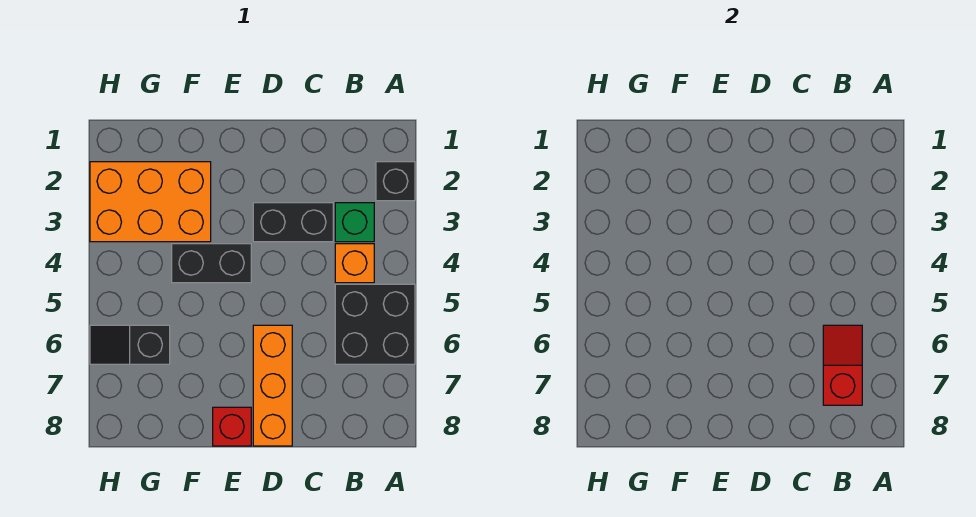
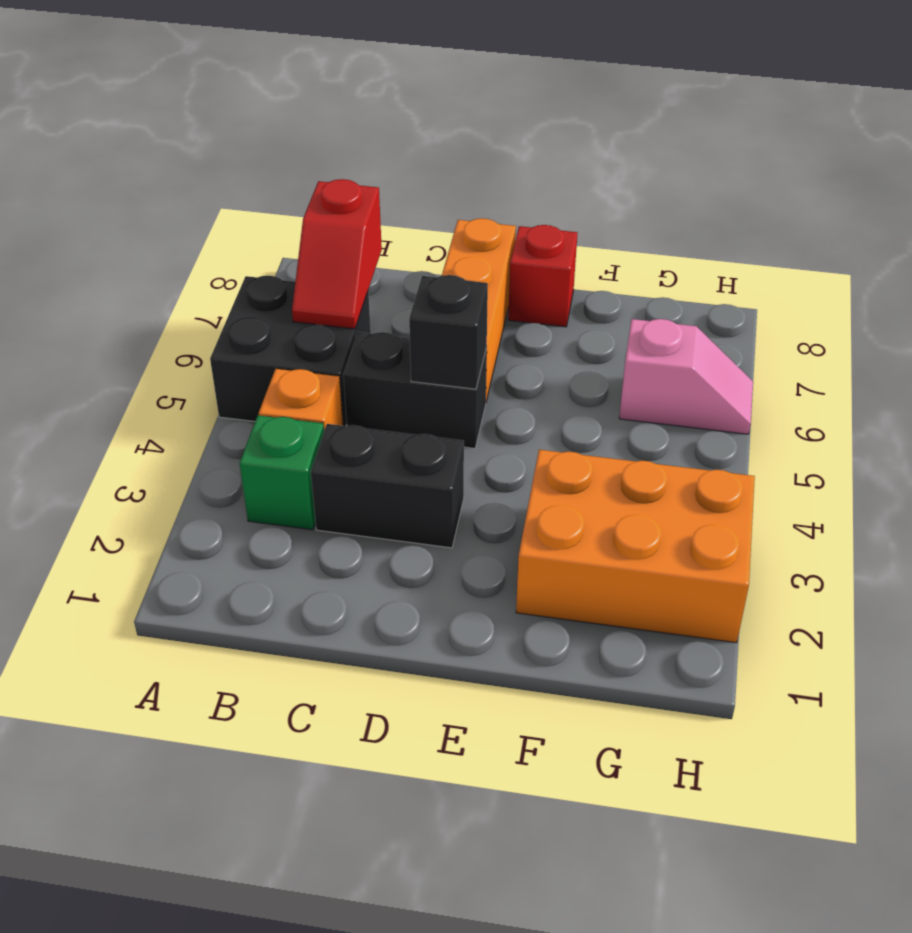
black 1x1 brick [376,162,415,201] -> black 1x1 brick moved to [409,275,488,389]
black 1x2 brick [172,244,251,283] -> black 1x2 brick moved to [343,332,487,448]
black 1x2 slope [90,325,170,364] -> pink 1x2 slope [619,319,753,434]

